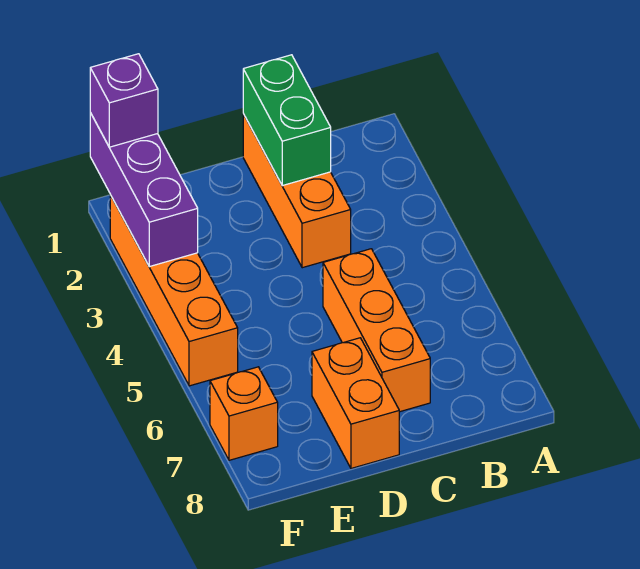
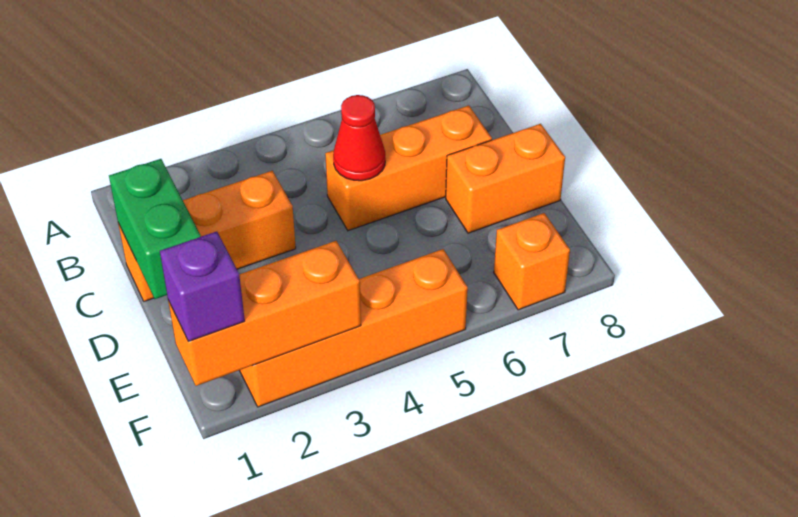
green 1x2 brick [243,55,331,186] -> green 1x2 brick turned to [109,159,201,299]
none -> red 1x1 cone [333,95,385,181]
purple 1x3 brick [90,113,198,267] -> orange 1x3 brick [168,241,361,386]

